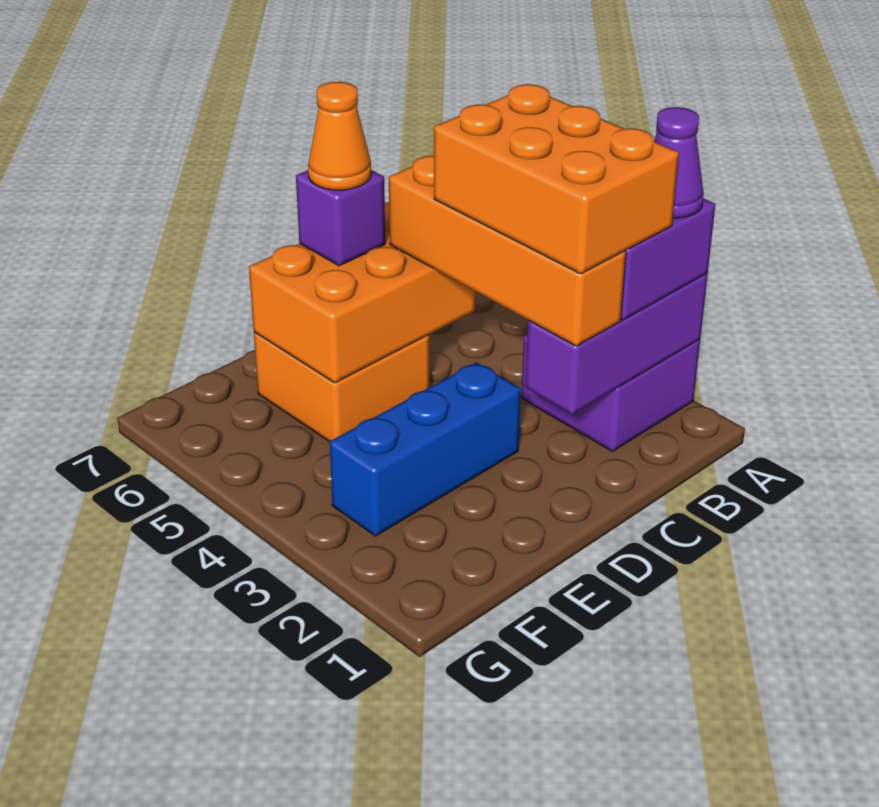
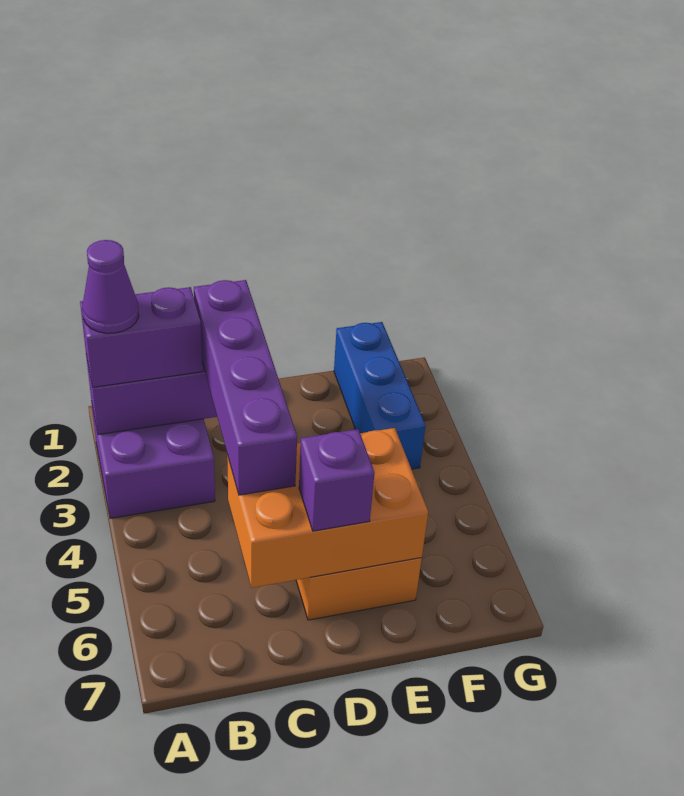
orange 2x3 brick [434,84,679,274] -> none
orange 1x4 brick [389,156,626,346] -> purple 1x4 brick [194,280,297,495]
blue 1x3 brick [330,362,521,536] -> blue 1x3 brick turned to [334,322,426,469]
orange 1x1 cone [308,82,371,190] -> none

